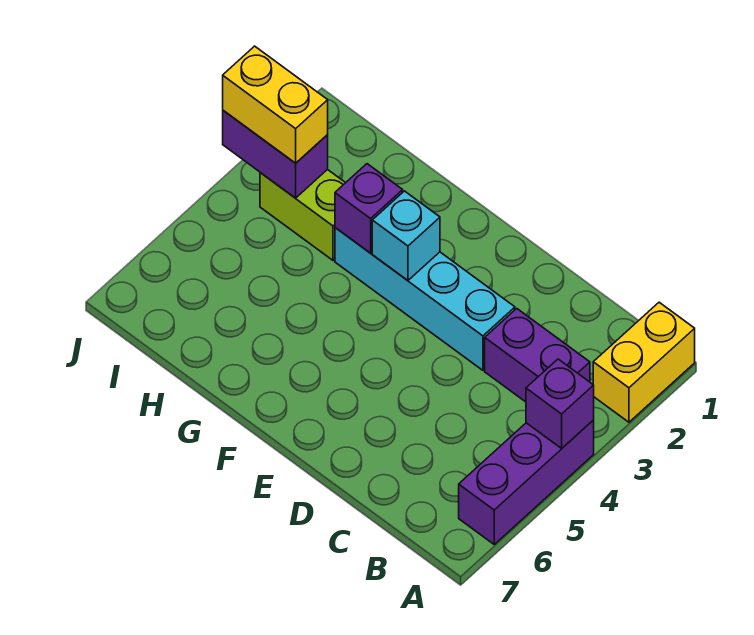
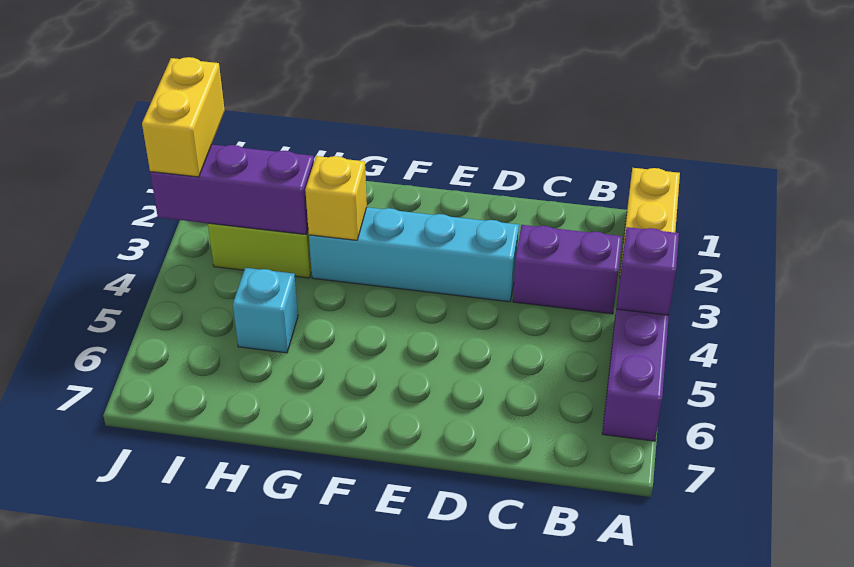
cyan 1x1 brick [372,191,440,280] -> cyan 1x1 brick moved to [233,268,298,353]
purple 1x1 brick [335,164,403,253] -> yellow 1x1 brick [305,156,367,240]
purple 1x2 brick [223,111,328,198] -> purple 1x3 brick [150,145,314,234]
yellow 1x2 brick [223,46,328,163] -> yellow 1x2 brick turned to [142,57,225,177]

